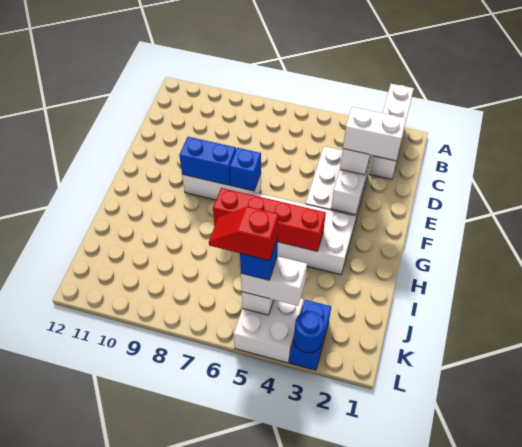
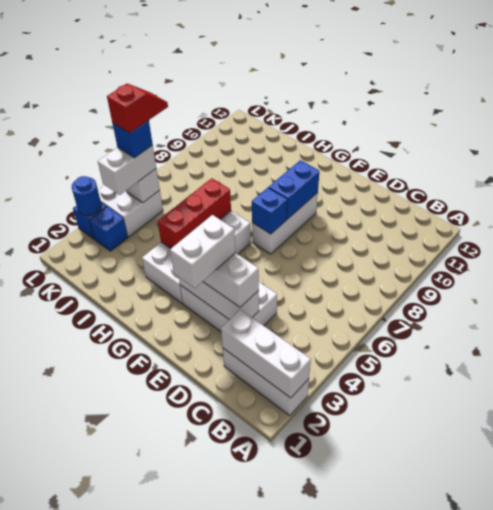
red 1x4 brick [213,188,326,251] -> red 1x3 brick [158,178,231,249]

